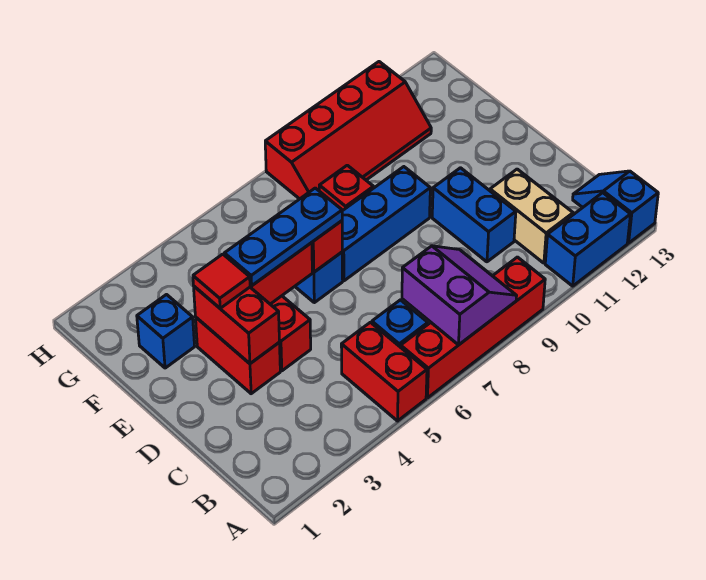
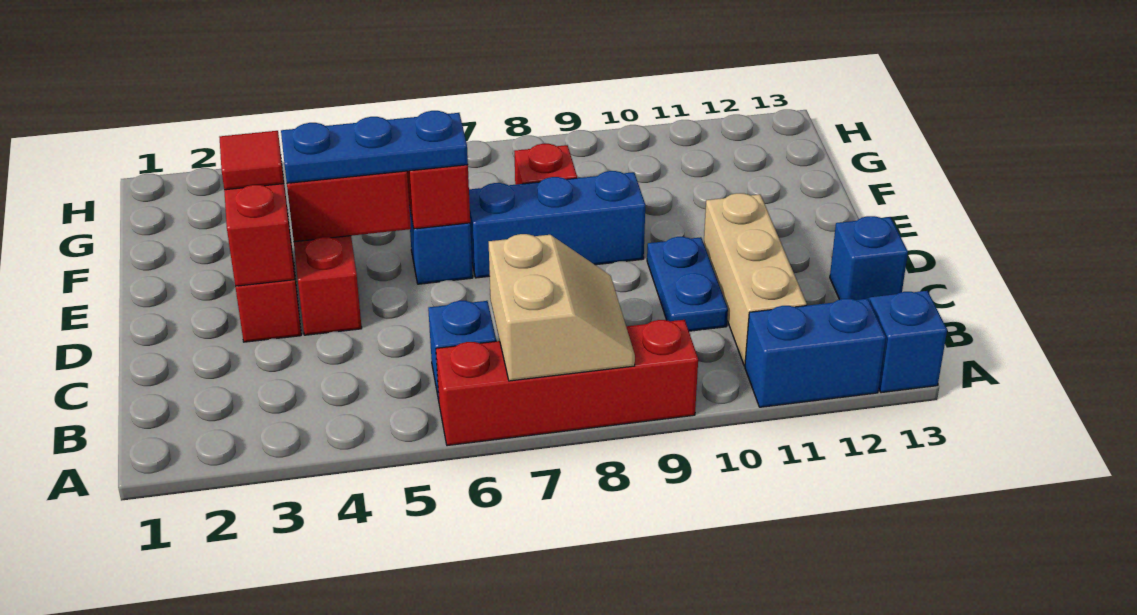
red 1x2 brick [341,322,427,421] -> none
purple 2x2 slope [402,246,517,345] -> tan 2x2 slope [489,234,635,381]
tan 1x2 brick [490,169,573,263] -> tan 1x3 brick [704,193,807,366]
blue 1x2 brick [432,168,516,262] -> blue 1x2 plate [647,237,728,331]
blue 1x1 brick [137,295,195,368] -> blue 1x1 brick moved to [830,216,908,300]
red 2x4 slope [265,62,431,199] -> none

